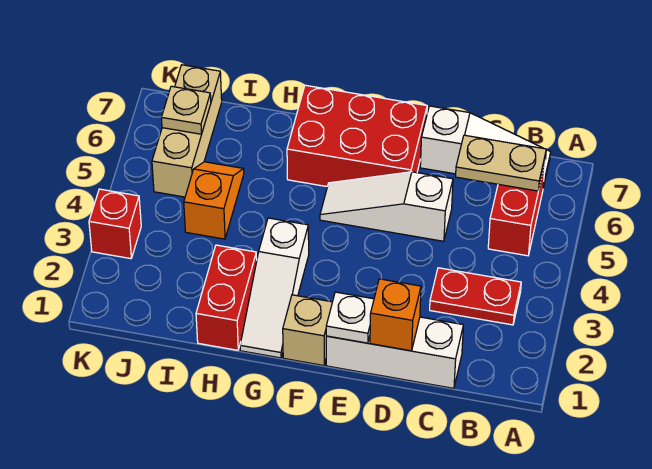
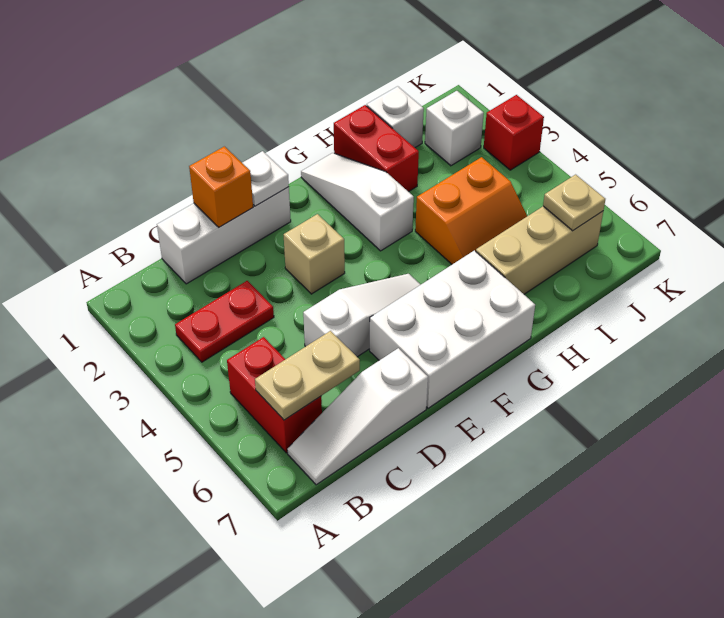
red 2x3 brick [287,85,427,187] -> white 2x3 brick [370,250,535,408]
tan 1x1 brick [283,295,332,366] -> tan 1x1 brick moved to [284,214,345,294]
none -> white 1x1 brick [367,86,424,147]
orange 1x2 slope [184,162,244,239] -> orange 2x2 slope [415,157,527,264]
none -> white 1x1 brick [425,91,484,166]
tan 1x3 brick [152,65,222,197] -> tan 1x3 brick turned to [476,206,603,294]

